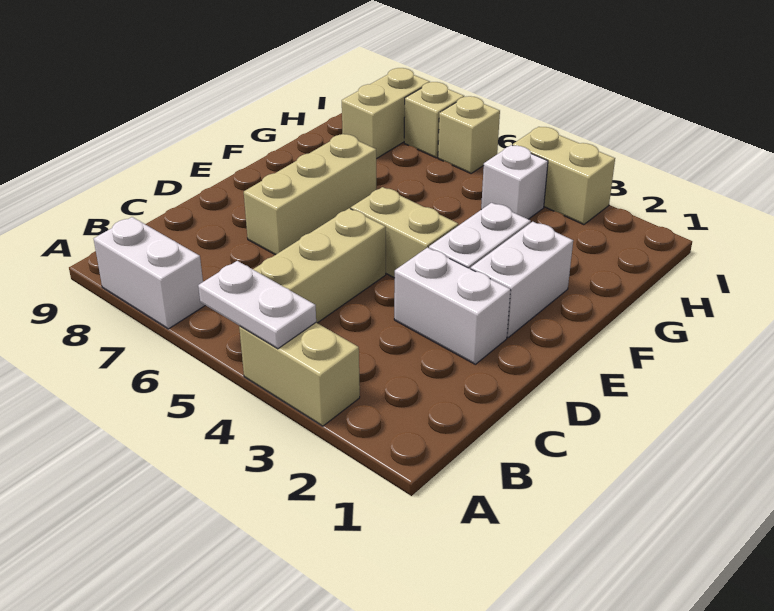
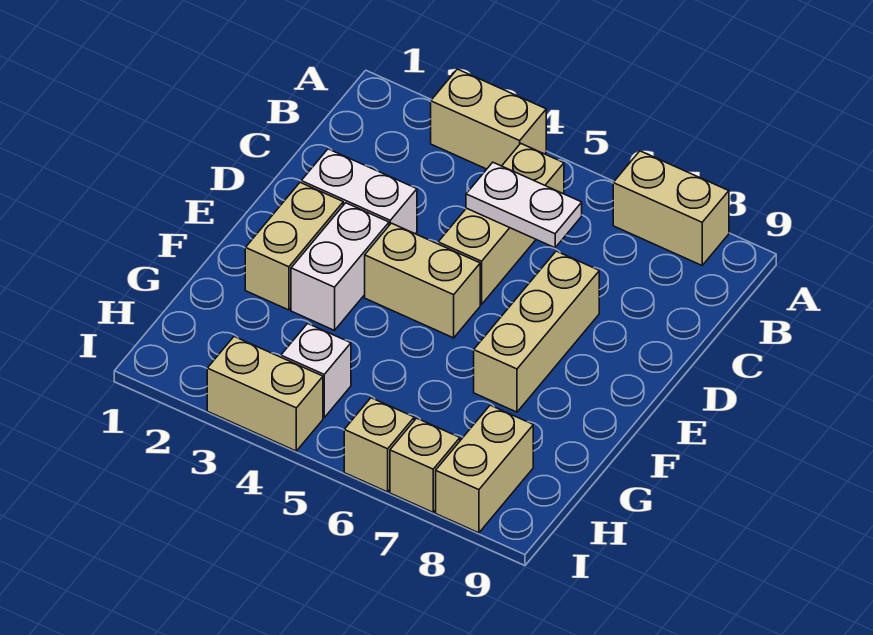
white 1x2 plate [198,261,316,349] -> white 1x2 plate moved to [466,162,582,248]
white 1x2 brick [94,217,205,329] -> tan 1x2 brick [613,151,729,265]
white 1x2 brick [471,222,573,337] -> tan 1x2 brick [245,182,343,310]

